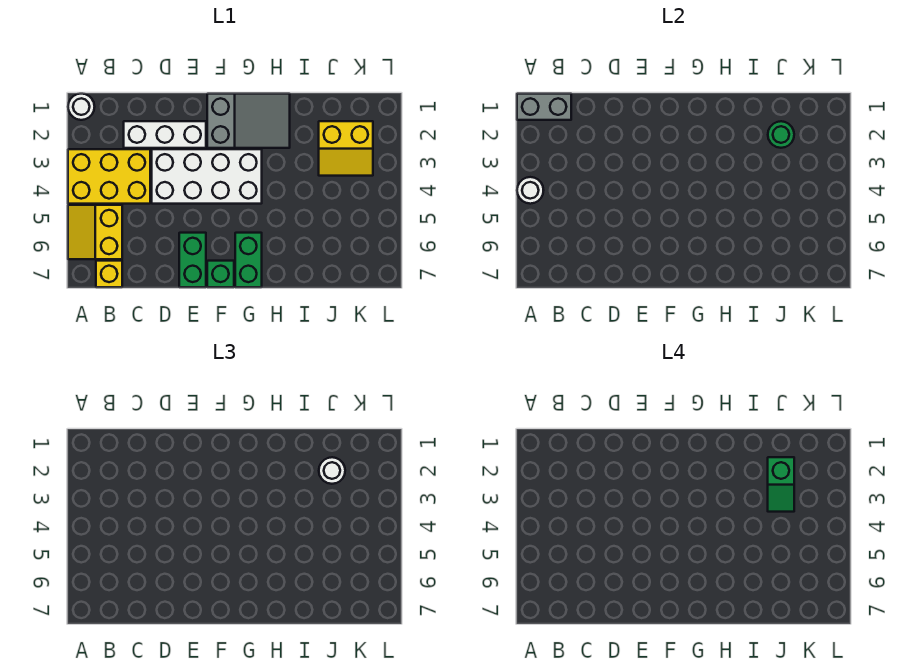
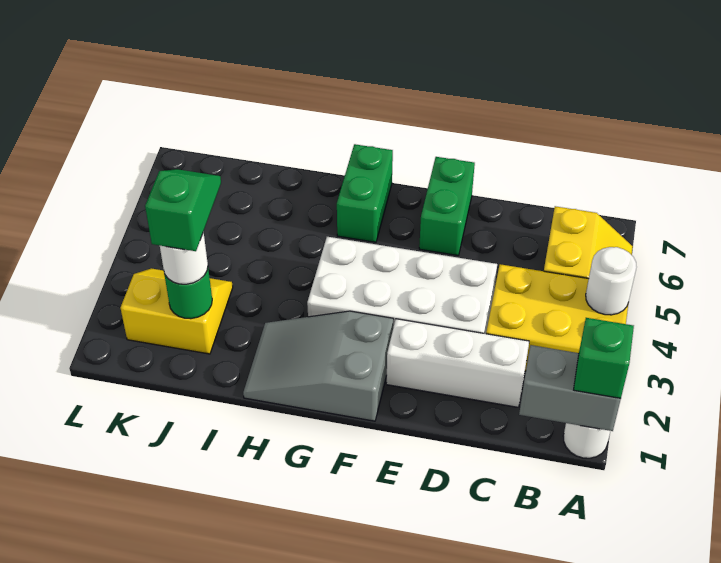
yellow 1x1 brick [96,261,122,287] -> none
green 1x1 brick [207,261,234,287] -> green 1x1 brick moved to [574,318,634,399]

